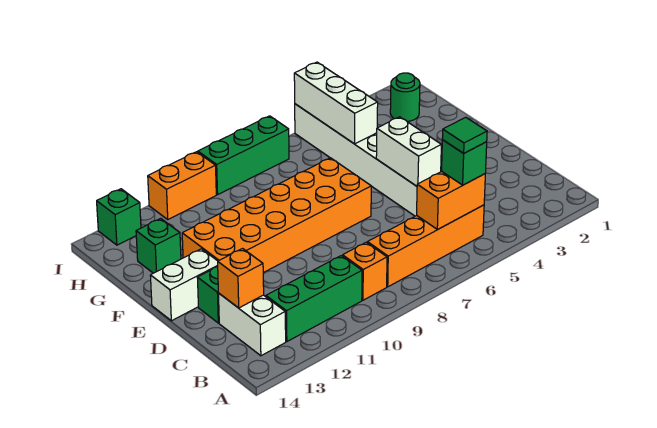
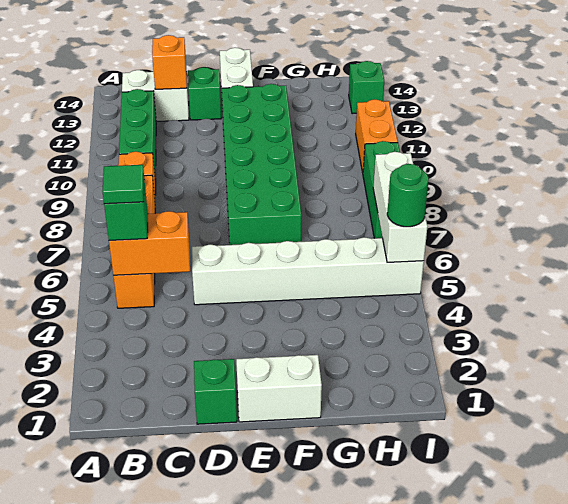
orange 1x2 brick [417,171,485,229] -> orange 1x2 brick turned to [109,211,190,275]
white 1x2 brick [376,117,441,186] -> white 1x2 brick moved to [236,355,322,422]
orange 2x6 brick [182,158,371,273] -> green 2x6 brick [222,84,302,245]
white 1x3 brick [294,62,378,144] -> white 1x3 brick turned to [373,152,427,263]
green 1x1 brick [136,218,181,273] -> green 1x1 brick moved to [194,359,237,424]
green 1x1 round brick [390,73,420,121] -> green 1x1 round brick moved to [387,164,428,227]

